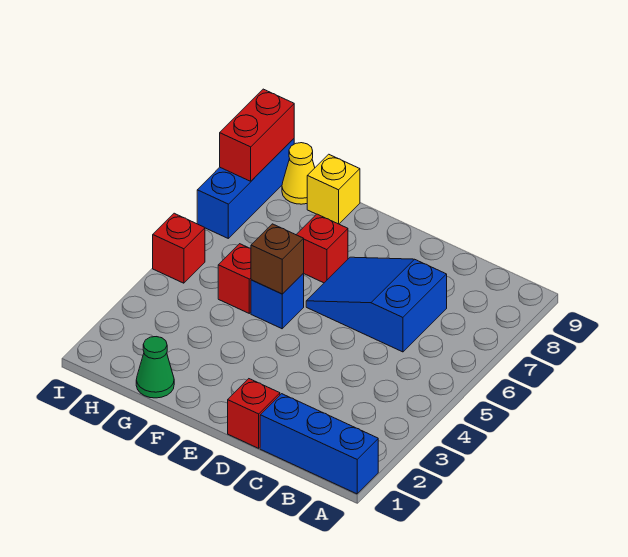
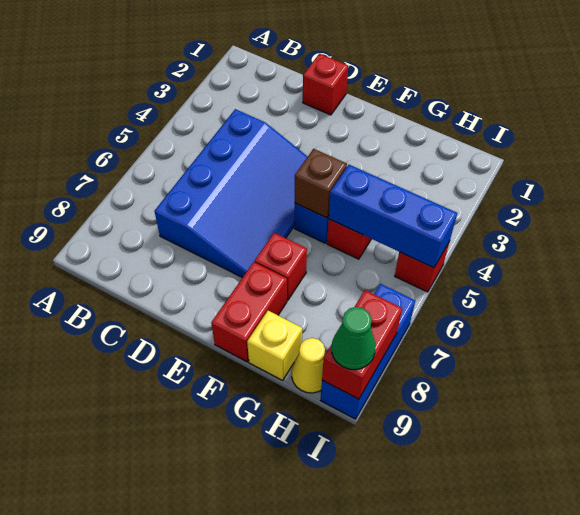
blue 1x3 brick [260,394,378,494] -> blue 1x3 brick moved to [329,165,457,268]
blue 2x3 slope [306,257,447,352] -> blue 3x4 slope [154,109,308,278]
none -> red 1x2 brick [211,262,287,362]
green 1x1 cone [136,337,174,398] -> green 1x1 cone moved to [332,307,375,370]

